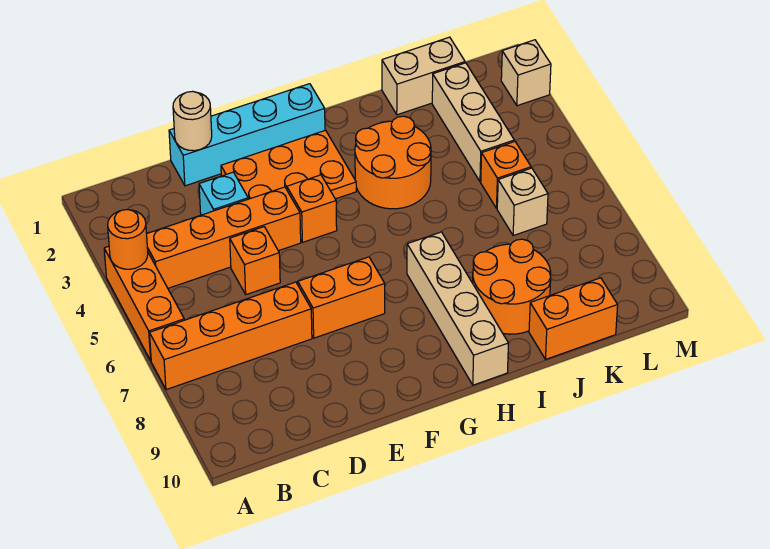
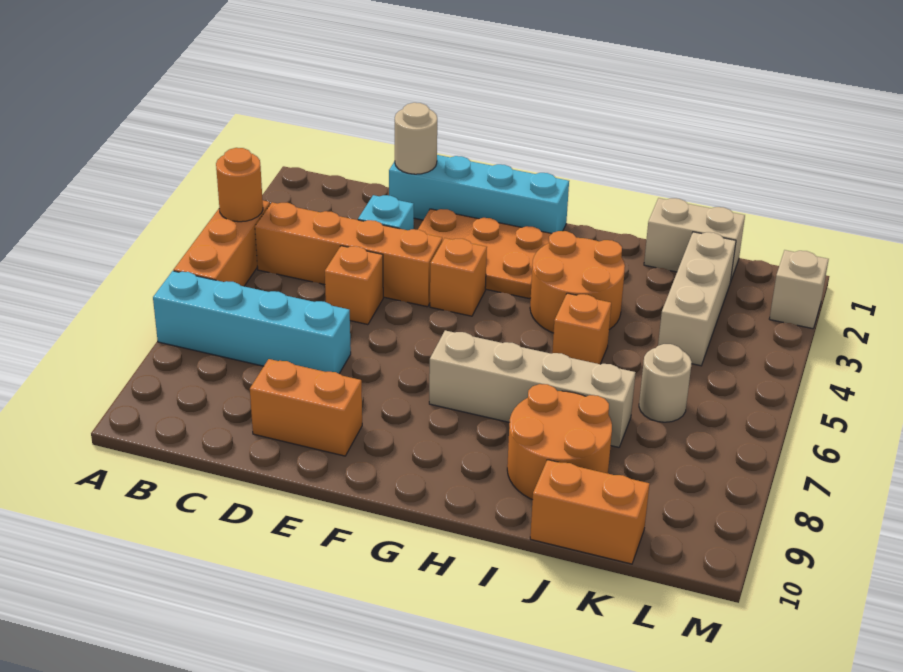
orange 1x4 brick [150,282,312,390] -> cyan 1x4 brick [153,271,351,374]
orange 1x2 brick [298,257,385,338] -> orange 1x2 brick moved to [250,359,362,456]
tan 1x4 brick [407,232,508,385] -> tan 1x4 brick turned to [429,330,636,447]
orange 1x1 brick [481,141,531,208] -> orange 1x1 brick moved to [552,293,611,364]
tan 1x1 brick [497,168,548,236] -> tan 1x1 round brick [639,344,692,422]

